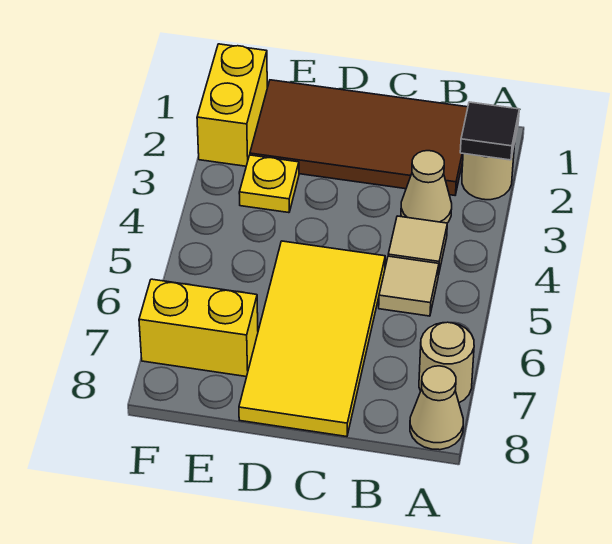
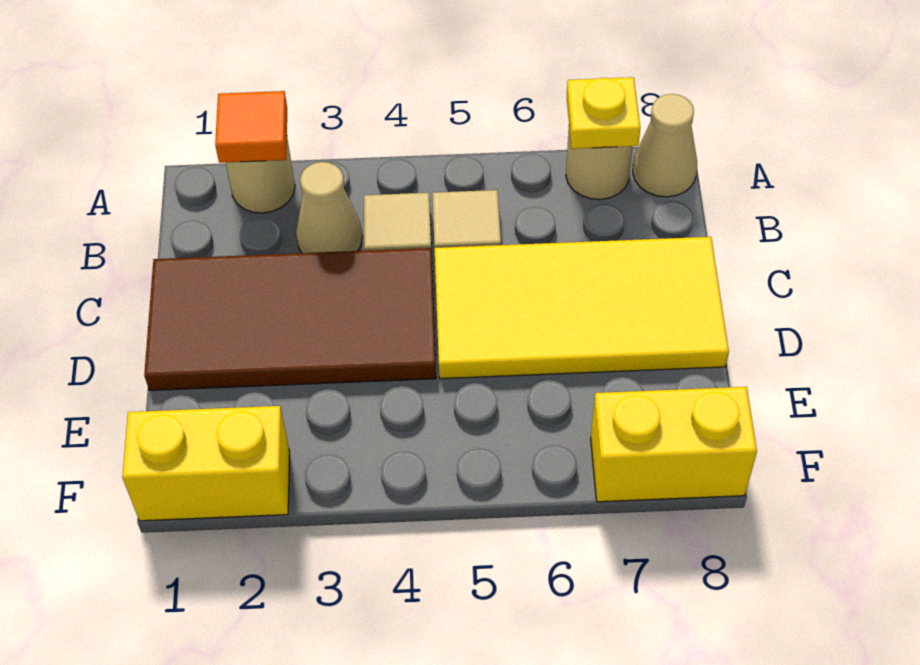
black 1x1 tile [460,102,519,160] -> orange 1x1 tile [215,91,287,163]
brown 2x4 tile [250,80,468,195] -> brown 2x4 tile turned to [144,248,436,390]
yellow 1x1 plate [239,155,299,213] -> yellow 1x1 plate moved to [567,77,640,149]
yellow 1x2 brick [139,279,258,377] -> yellow 1x2 brick turned to [591,387,757,502]

